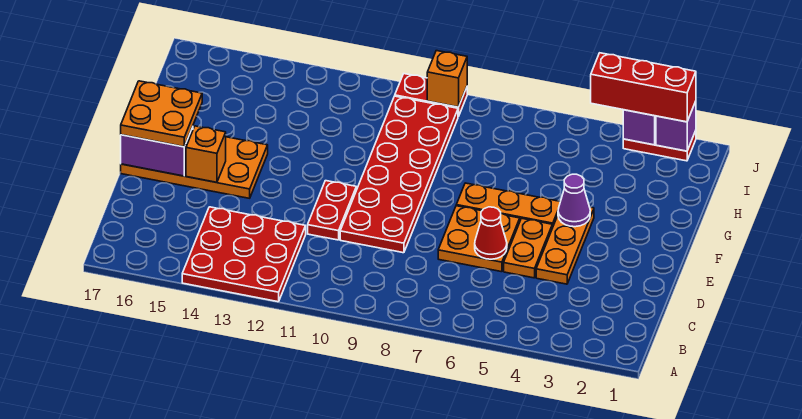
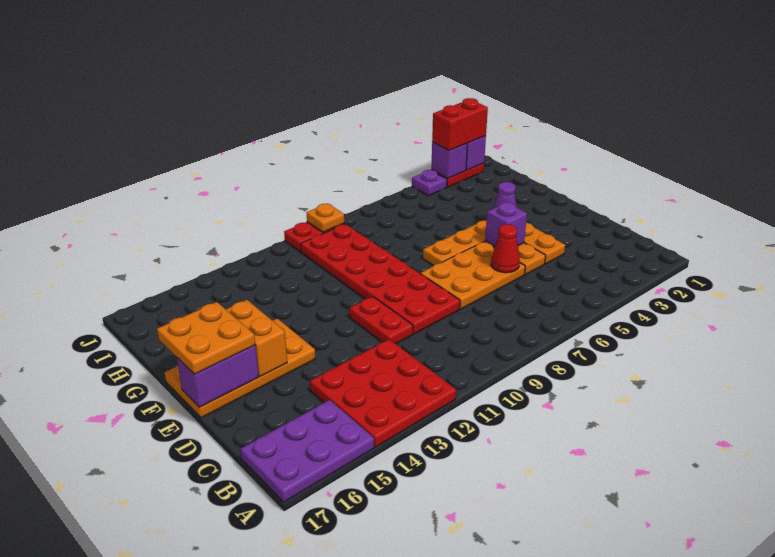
none -> purple 2x3 plate [240,400,374,502]
orange 2x2 plate [438,206,520,272] -> orange 2x3 plate [421,242,525,309]
none -> purple 1x1 brick [485,202,527,246]
orange 1x1 brick [186,126,226,182] -> orange 1x2 brick [226,300,287,377]
red 1x3 brick [591,53,696,122] -> red 1x2 brick [432,98,488,151]
none -> purple 1x1 plate [412,170,447,196]
orange 1x1 brick [427,51,467,107] -> orange 1x1 plate [307,204,344,232]

